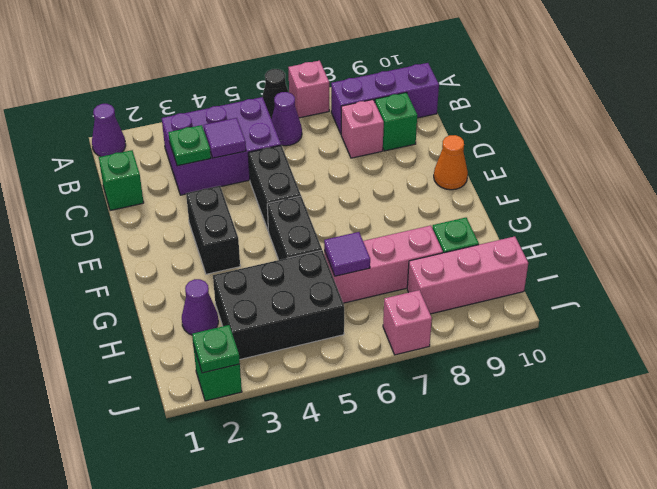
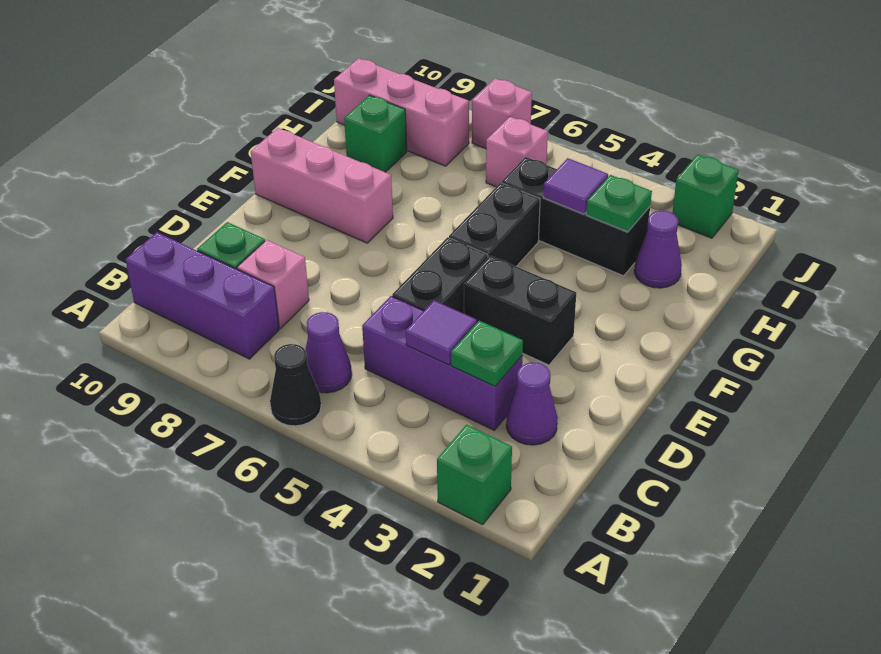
purple 1x1 cone [92,104,126,157] -> purple 1x1 cone moved to [506,362,558,445]
pink 1x1 brick [288,61,329,118] -> pink 1x1 brick moved to [486,117,548,187]
purple 2x3 brick [162,97,281,195] -> purple 1x3 brick [362,296,522,430]
green 1x1 brick [99,150,144,211] -> green 1x1 brick moved to [437,425,512,525]
black 1x2 brick [186,186,240,274] -> black 1x2 brick turned to [464,256,576,365]
orange 1x1 cone [434,135,468,190] -> none
black 2x3 brick [213,250,344,360] -> black 1x3 brick [502,157,650,276]
pink 1x3 brick [324,225,443,303] -> pink 1x3 brick moved to [251,128,393,243]
purple 1x1 tile [324,232,370,276] -> purple 1x1 tile moved to [543,158,608,214]
green 1x1 plate [192,325,240,373] -> green 1x1 plate moved to [586,175,652,232]

